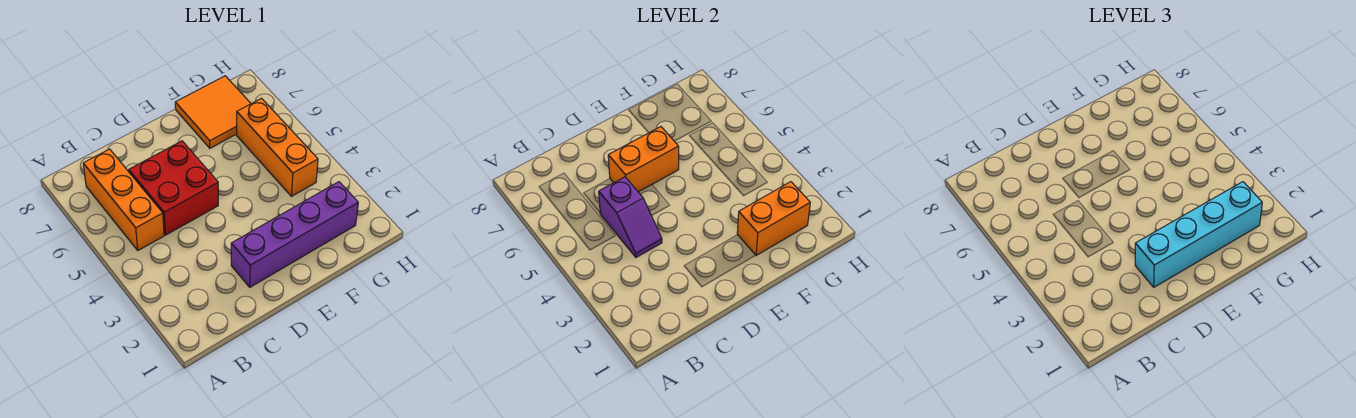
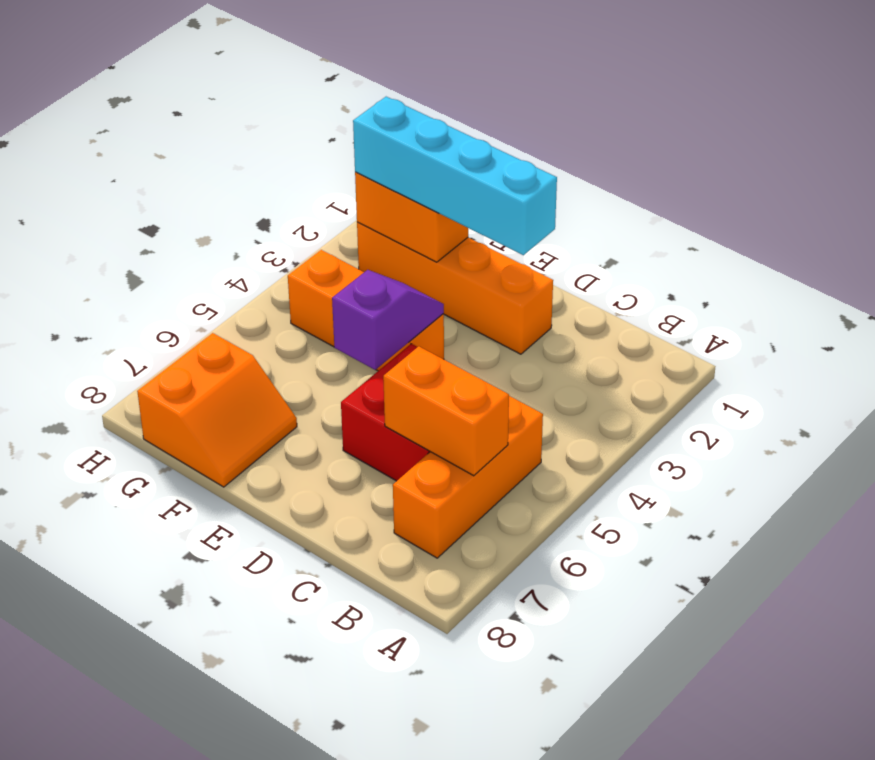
purple 1x2 slope [599,177,662,257] -> purple 1x2 slope moved to [332,270,444,370]
purple 1x4 brick [231,182,358,287] -> orange 1x4 brick [357,222,553,354]
orange 1x2 brick [608,127,679,192] -> orange 1x2 brick moved to [383,346,509,476]
orange 2x2 tile [175,76,251,148] -> orange 2x2 slope [137,333,297,487]
orange 1x3 brick [237,98,318,196] -> orange 1x3 brick turned to [288,250,444,371]

